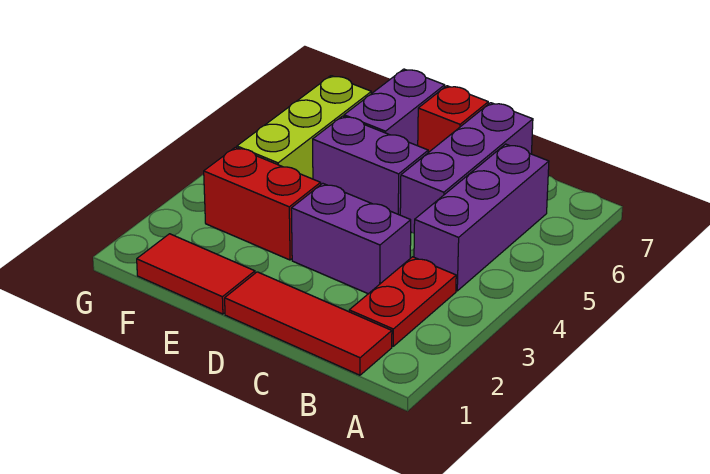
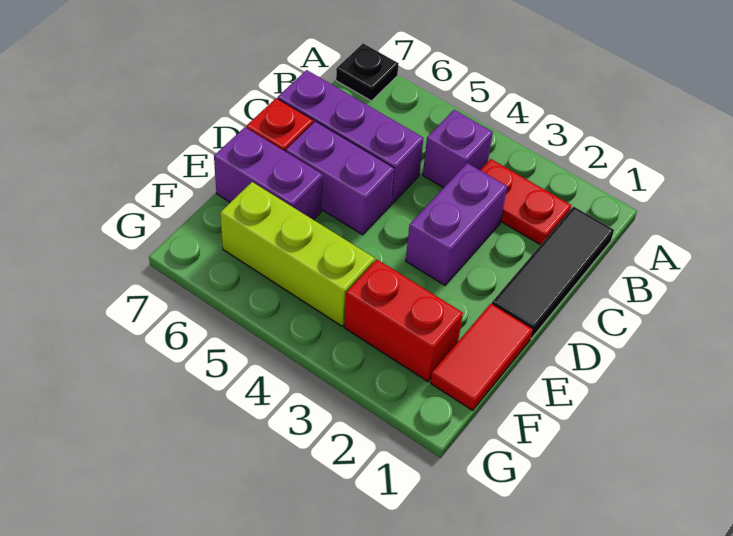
none -> black 1x1 plate [336,43,398,101]
red 1x3 tile [225,272,392,375] -> black 1x3 tile [492,207,614,338]
purple 1x3 brick [414,144,549,291] -> purple 1x1 brick [423,110,493,188]
purple 1x2 brick [313,116,428,215] -> purple 1x2 brick turned to [286,121,394,235]
red 1x2 brick [204,147,321,260] -> red 1x2 brick turned to [344,260,463,382]

